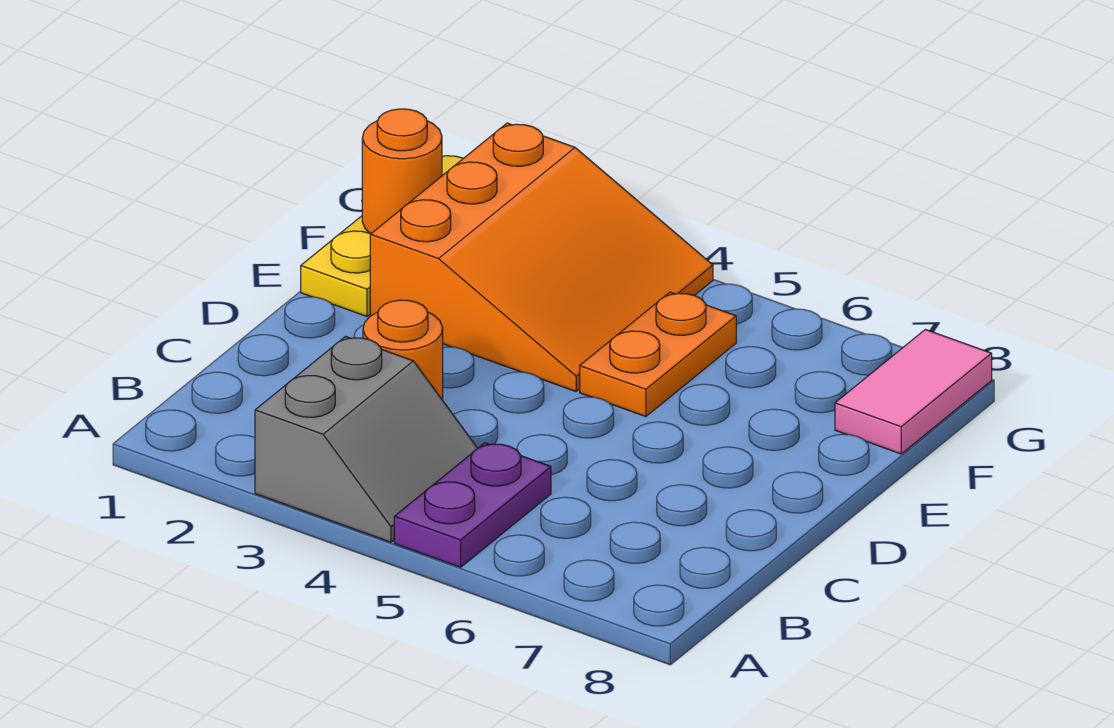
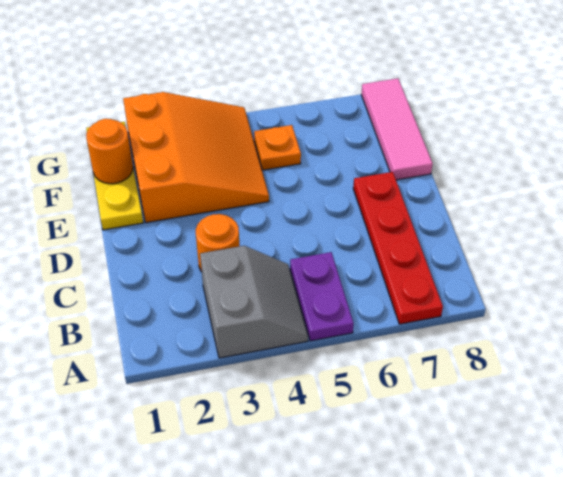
none -> red 1x4 plate [353,172,443,324]
orange 1x2 plate [580,292,736,417] -> orange 1x1 plate [254,125,301,170]
pink 1x2 tile [835,330,992,454] -> pink 1x3 tile [361,78,433,180]

